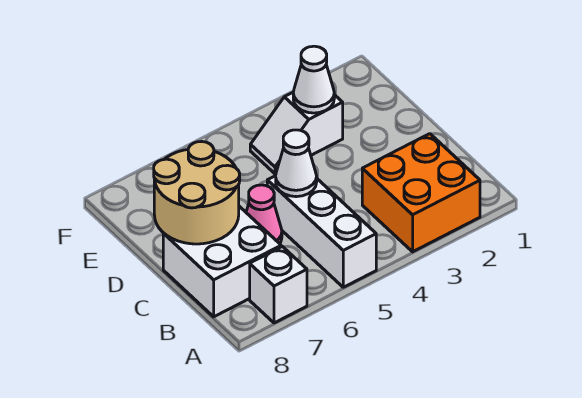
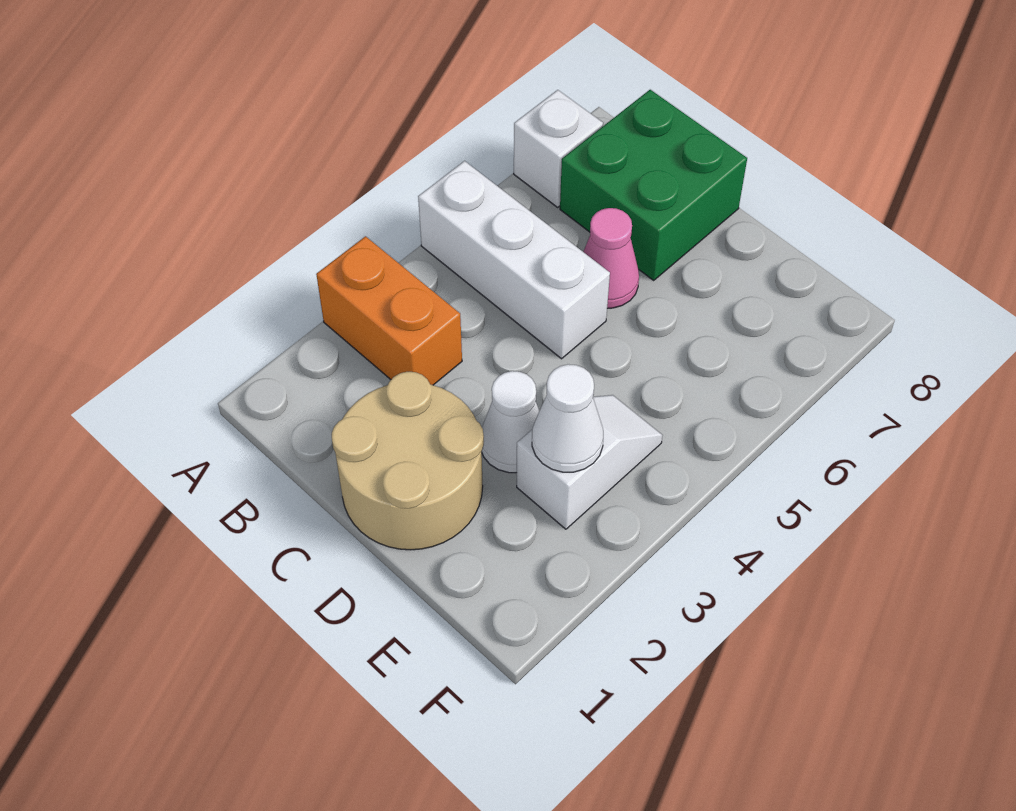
orange 2x2 brick [362,134,480,252] -> orange 1x2 brick [316,236,462,385]
white 2x2 brick [163,206,281,317] -> green 2x2 brick [560,90,747,280]
white 1x1 cone [276,130,317,197] -> white 1x1 cone moved to [482,371,539,473]
tan 2x2 round brick [154,142,240,244] -> tan 2x2 round brick moved to [332,372,484,550]

